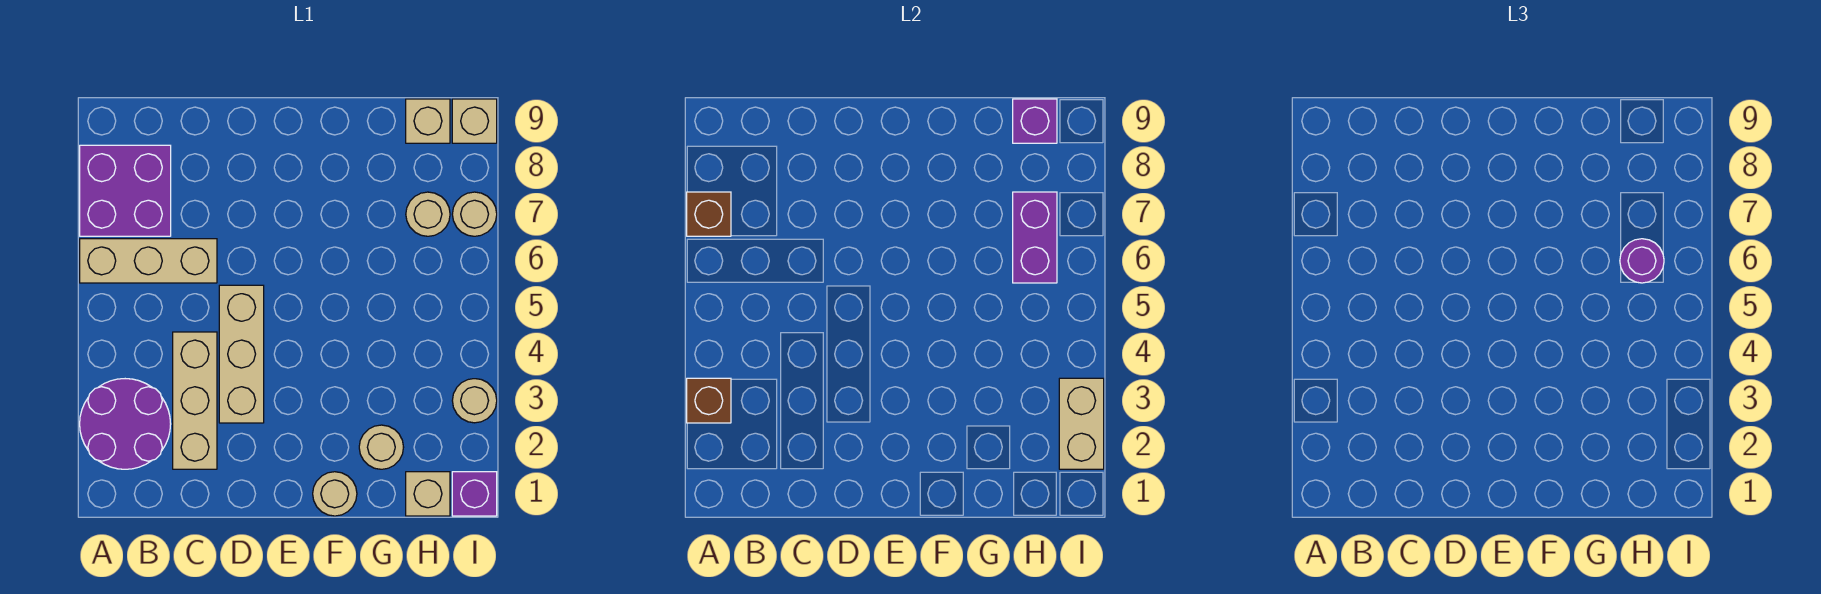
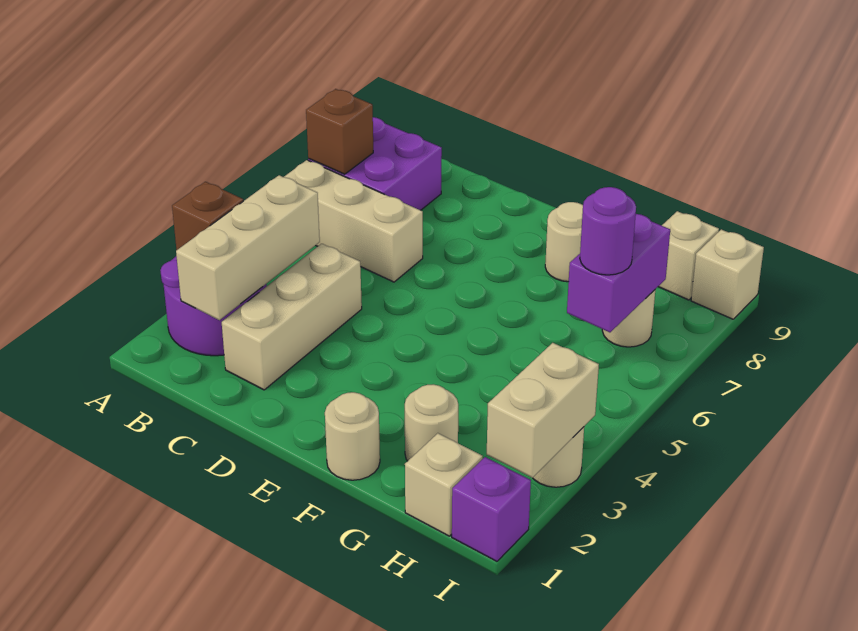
tan 1x3 brick [219,285,264,423] -> tan 1x3 brick moved to [176,175,320,320]
purple 1x1 brick [1013,99,1057,143] -> none
tan 1x1 round brick [452,192,497,236] -> tan 1x1 round brick moved to [545,202,583,282]

